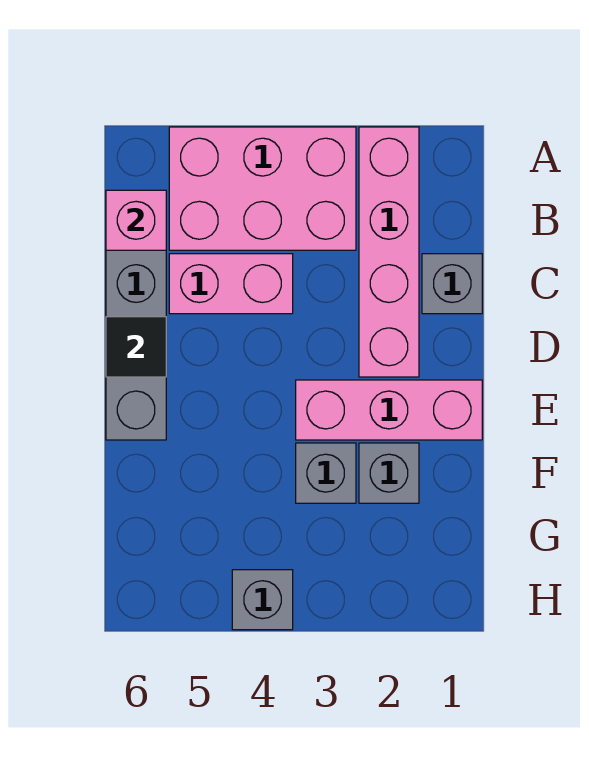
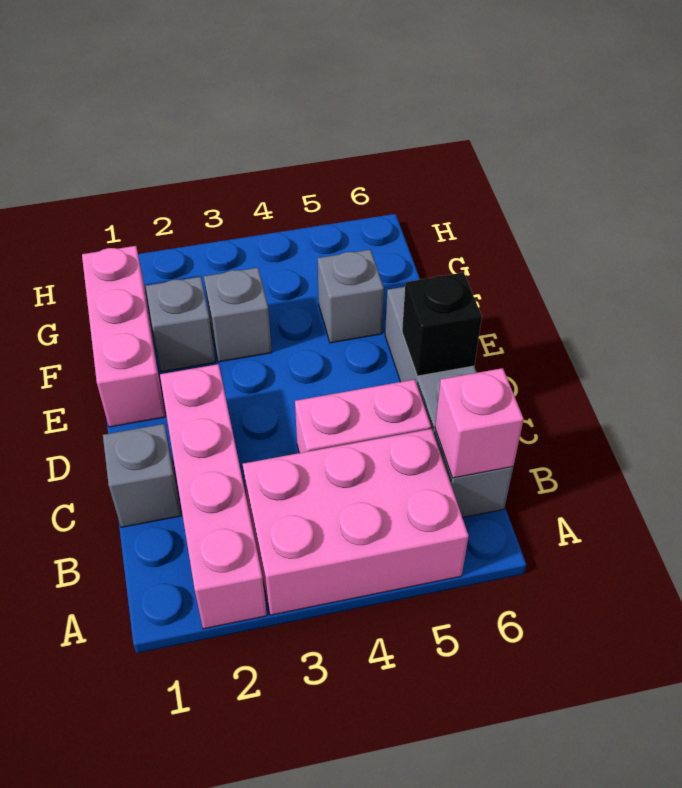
black 1x1 tile [106,317,166,377] -> black 1x1 brick [402,272,482,376]
pink 1x3 brick [296,380,482,440] -> pink 1x3 brick turned to [82,246,166,427]
grey 1x1 brick [232,570,293,630] -> grey 1x1 brick moved to [318,250,384,343]

